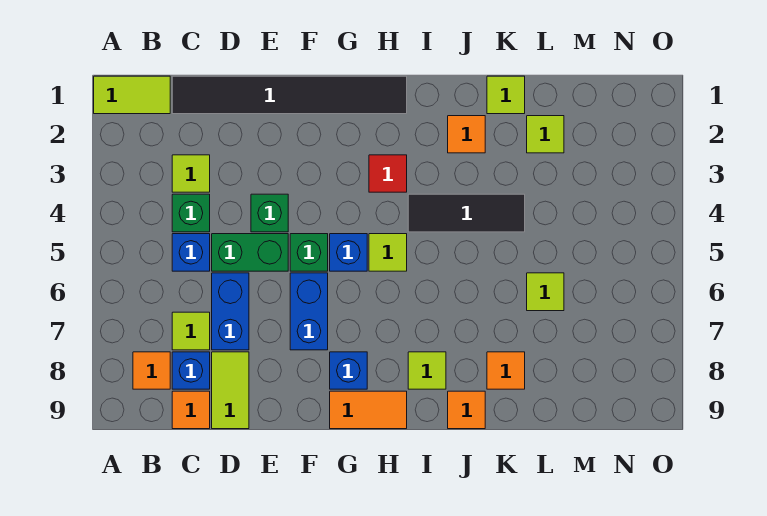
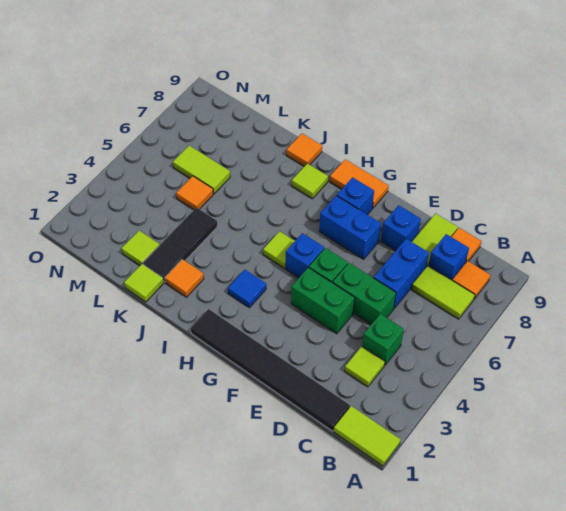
blue 1x1 brick [172,234,210,271] -> blue 1x1 brick moved to [381,205,421,251]
lime 1x1 tile [172,312,210,350] -> lime 1x2 tile [412,266,475,319]
green 1x1 brick [251,194,288,232] -> green 1x2 brick [291,268,355,334]
blue 1x2 brick [290,273,328,350] -> blue 1x2 brick turned to [319,196,381,259]
red 1x1 tile [369,155,407,192] -> blue 1x1 tile [228,269,266,308]
black 1x3 tile [408,194,525,232] -> black 1x3 tile turned to [143,207,217,282]
orange 1x1 tile [487,352,525,389] -> orange 1x1 tile moved to [176,176,213,210]
lime 1x1 tile [527,273,564,311] -> lime 1x2 tile [173,146,230,194]

